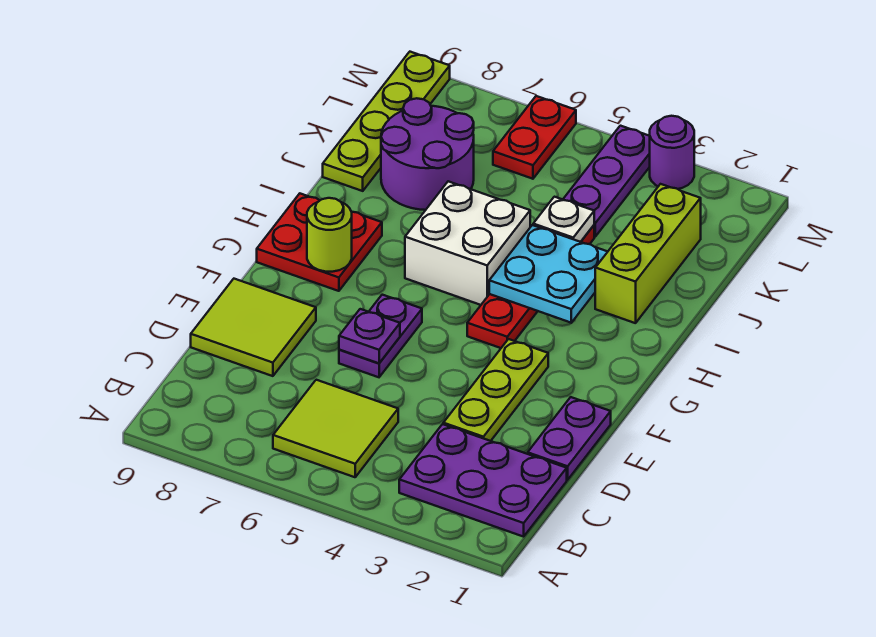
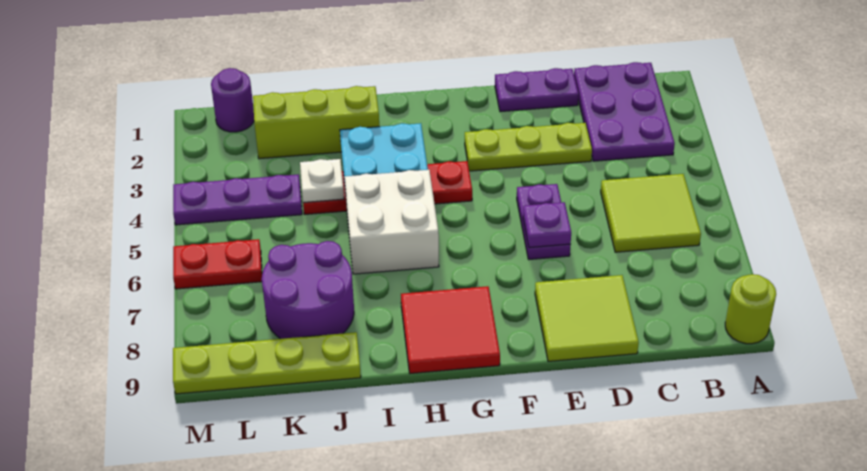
purple 1x2 plate [339,295,422,377] -> purple 1x2 plate turned to [517,184,570,259]
red 2x2 plate [257,194,382,291] -> red 2x2 tile [401,286,500,374]
lime 1x1 round brick [307,198,352,272] -> lime 1x1 round brick moved to [725,274,776,344]
purple 1x1 round brick [650,116,694,189] -> purple 1x1 round brick moved to [211,68,254,132]

